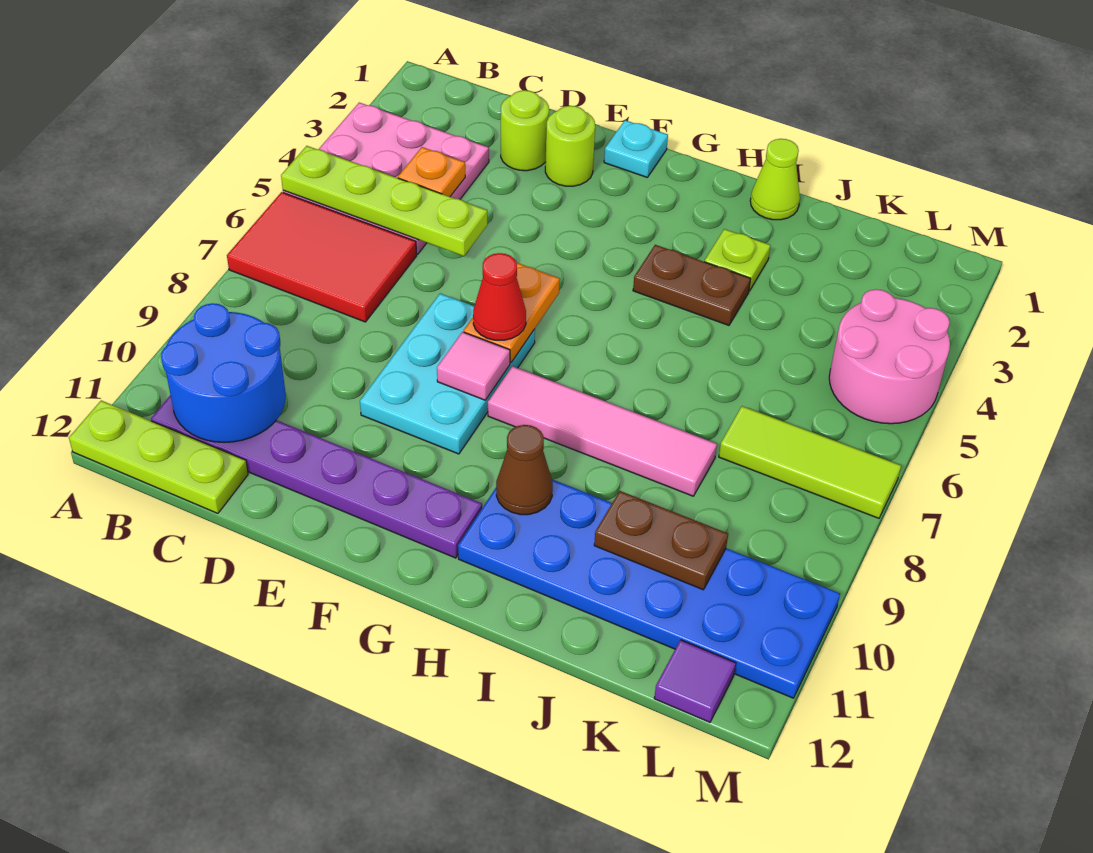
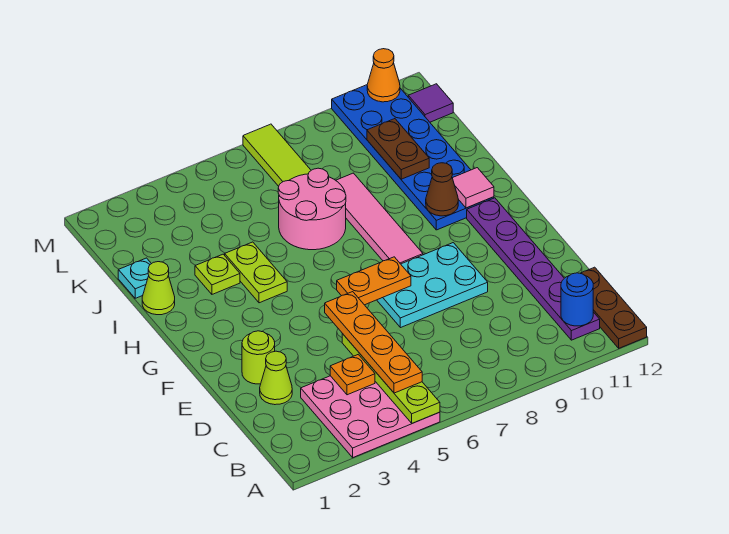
red 2x3 tile [227,192,417,322] -> none
lime 1x3 plate [69,400,248,513] -> brown 1x3 plate [581,267,647,348]
none -> orange 1x4 plate [325,292,422,393]
blue 2x2 round brick [161,303,286,443] -> blue 1x1 round brick [561,273,593,326]
lime 1x1 round brick [501,90,549,171] -> lime 1x1 cone [260,351,292,405]
cyan 1x1 plate [604,120,668,177] -> cyan 1x1 plate moved to [118,258,151,298]
red 1x1 cone [473,253,526,340] -> none
pink 1x1 tile [437,332,510,400] -> pink 1x1 tile moved to [453,168,494,208]
brown 1x2 plate [633,245,751,325] -> lime 1x2 plate [225,242,287,303]
pink 2x2 round brick [829,289,950,424] -> pink 2x2 round brick moved to [278,168,346,250]
none -> orange 1x1 cone [367,49,400,102]

